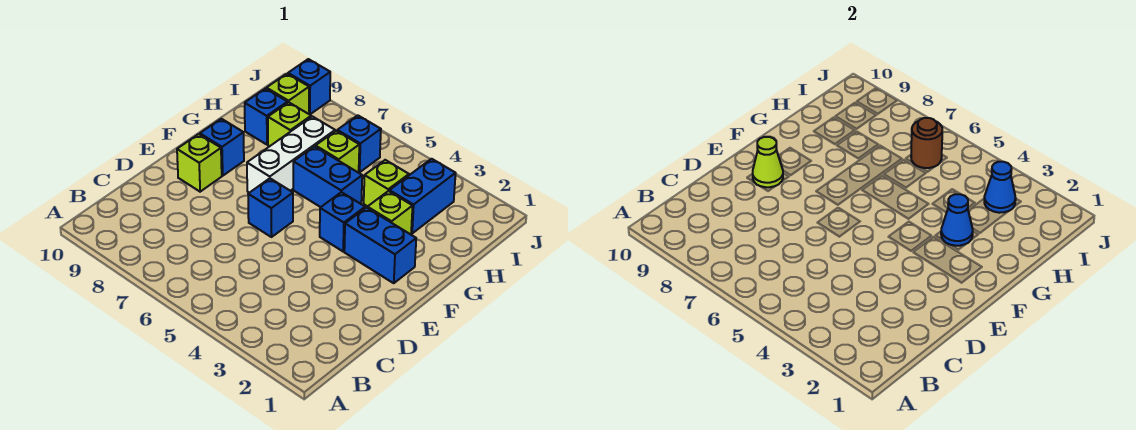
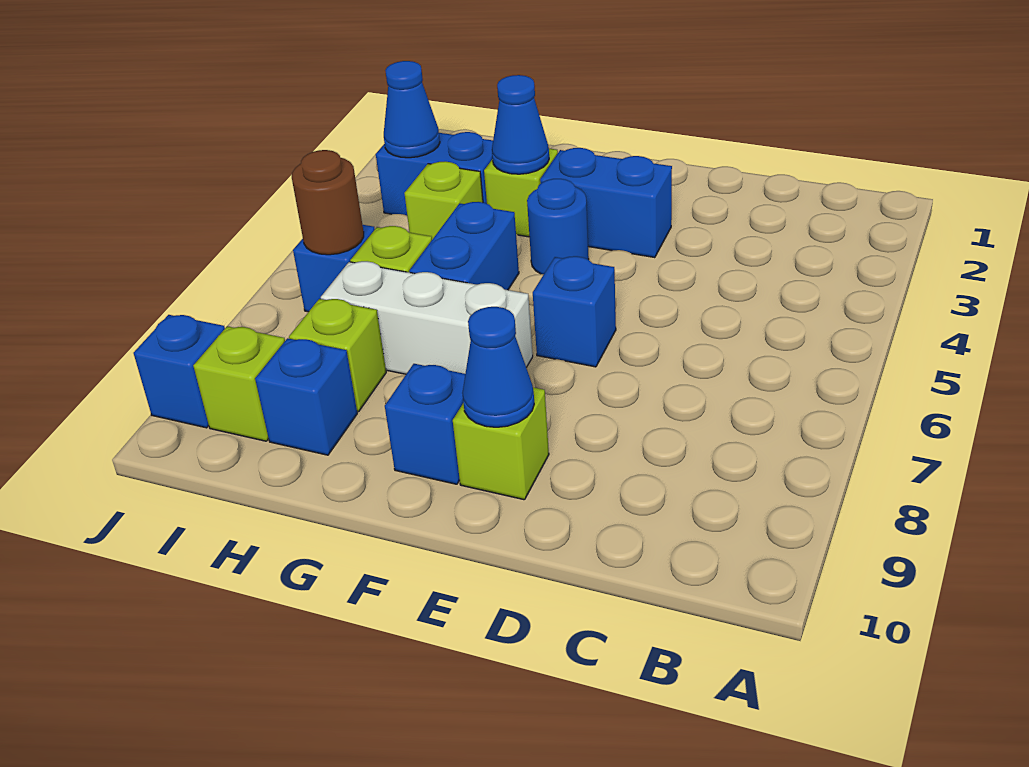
lime 1x1 cone [753,137,783,187] -> blue 1x1 cone [462,307,534,427]
blue 1x2 brick [344,208,416,283] -> blue 1x2 brick turned to [540,148,672,258]
blue 1x1 brick [320,192,365,251] -> blue 1x1 round brick [527,179,589,274]

